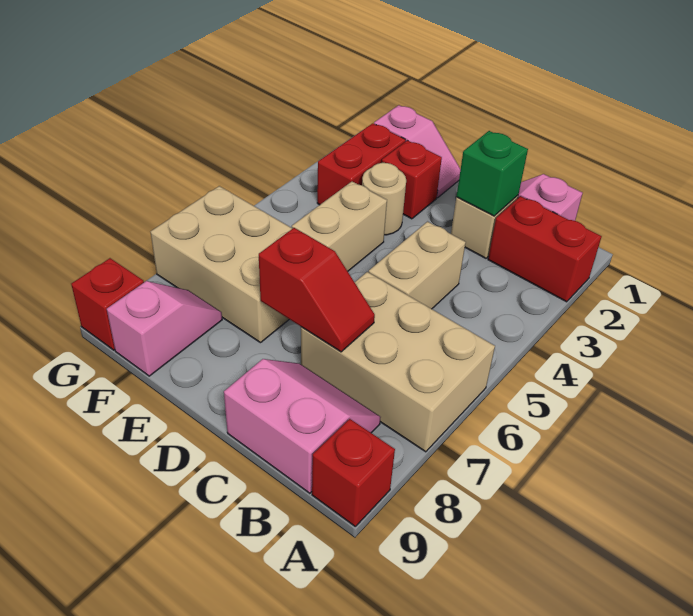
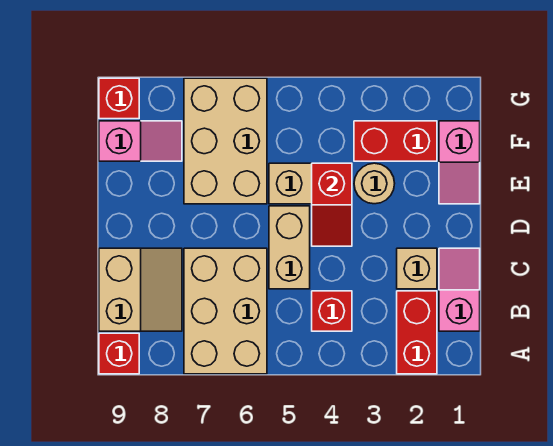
pink 2x2 slope [224,359,381,493] -> tan 2x2 slope [99,248,182,331]
green 1x1 brick [456,131,528,216] -> none
tan 1x2 brick [369,222,466,309] -> tan 1x2 brick turned to [269,206,310,289]
red 1x2 slope [259,228,375,352] -> red 1x2 slope moved to [312,163,352,246]
red 1x1 brick [382,140,442,219] -> red 1x1 brick moved to [312,291,352,331]

